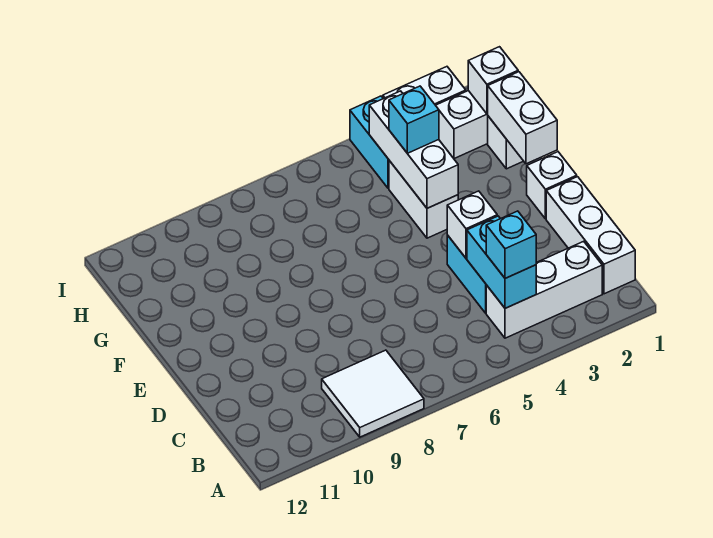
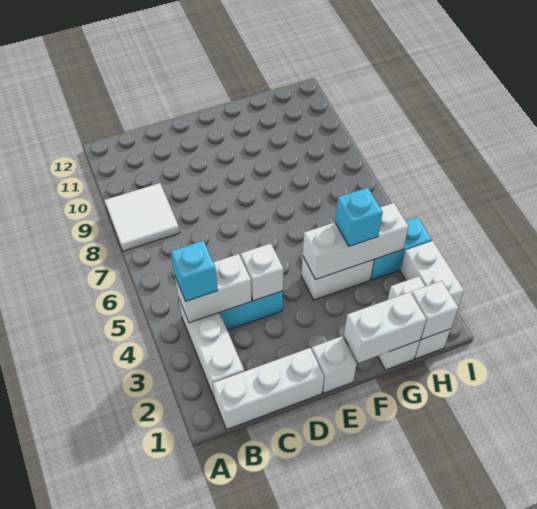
cyan 1x2 brick [467,216,536,308] -> white 1x2 brick [175,254,252,323]

